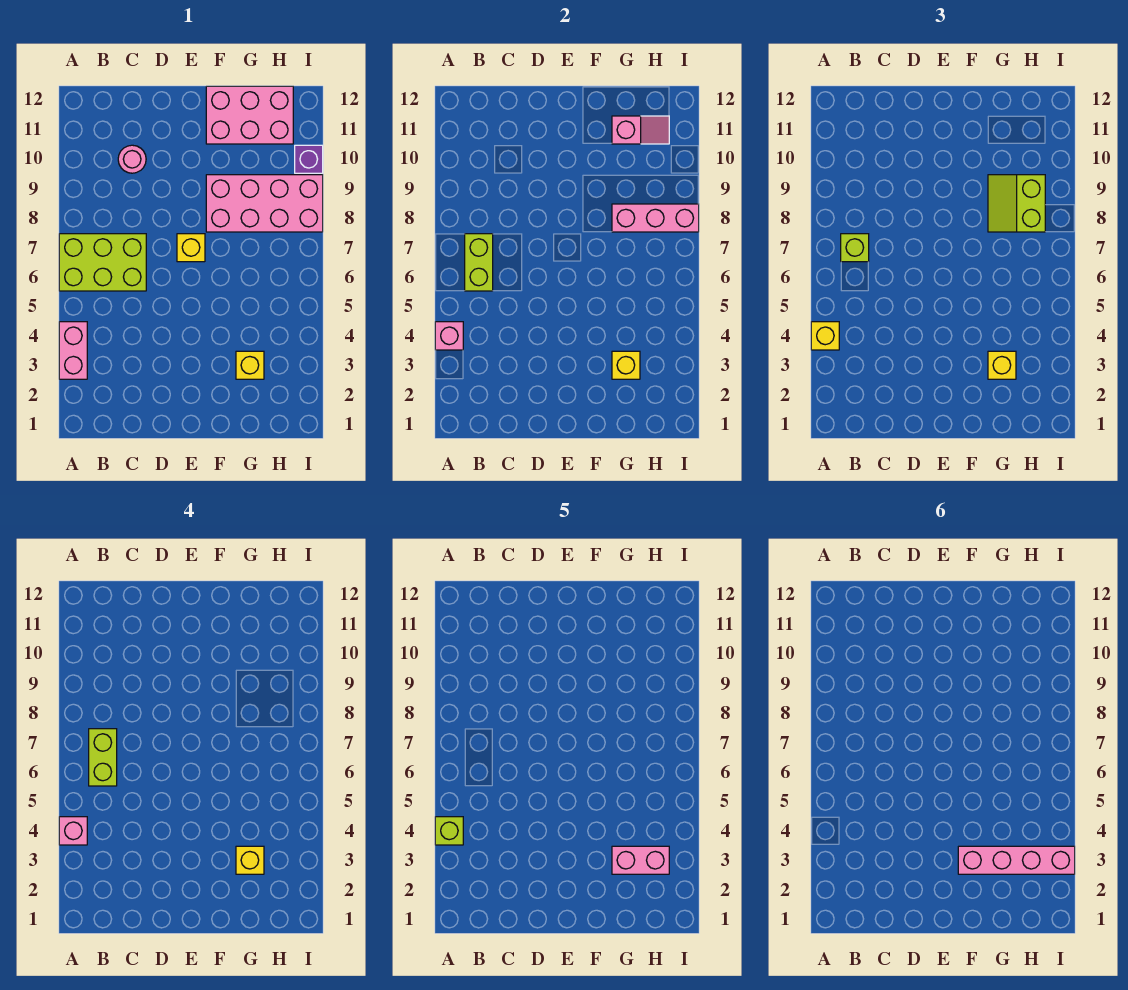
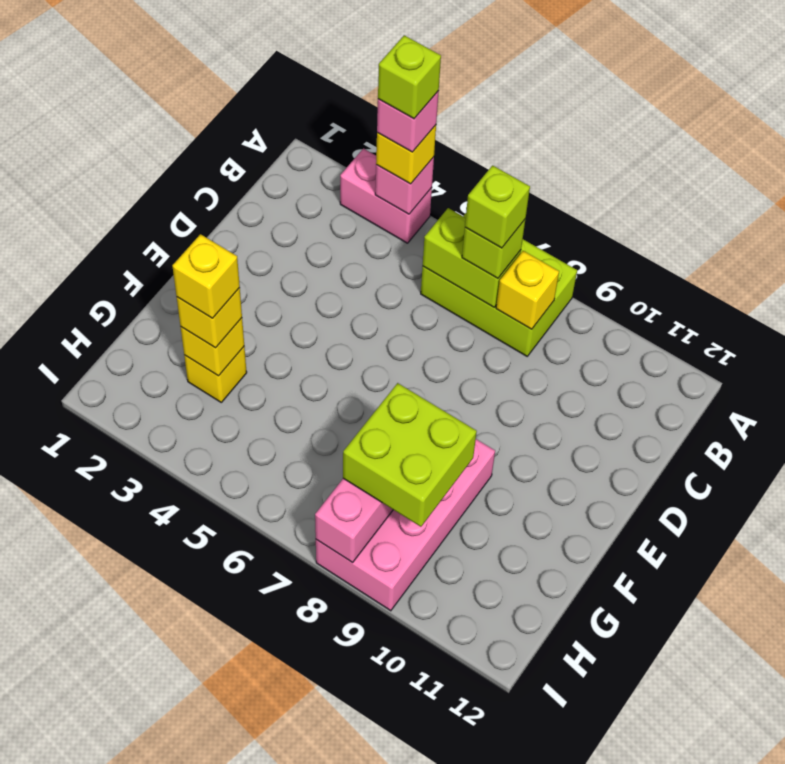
lime 2x3 brick [59,234,146,291] -> lime 2x3 brick turned to [421,213,577,356]
lime 1x2 brick [89,729,117,786] -> lime 1x1 brick [465,165,530,248]
pink 1x1 round brick [118,145,146,173] -> none
yellow 1x1 brick [177,234,205,262] -> yellow 1x1 brick moved to [496,251,559,329]
pink 1x4 brick [958,846,1075,874] -> none
pink 2x3 brick [206,86,293,144] -> none
pink 1x2 brick [612,846,669,874] -> none
lime 2x2 slope [988,175,1045,232] -> lime 2x2 brick [343,383,477,527]
pink 1x2 slope [612,116,669,144] -> none
purple 1x1 brick [295,145,323,173] -> none

